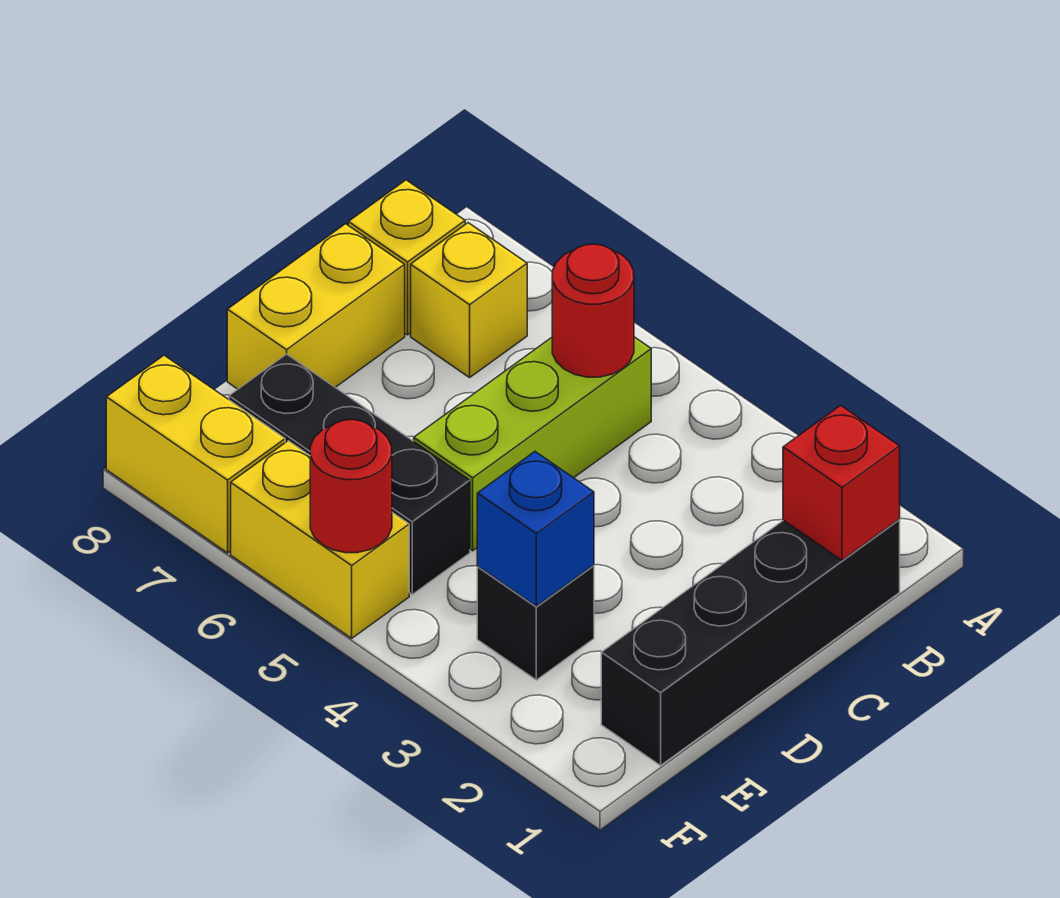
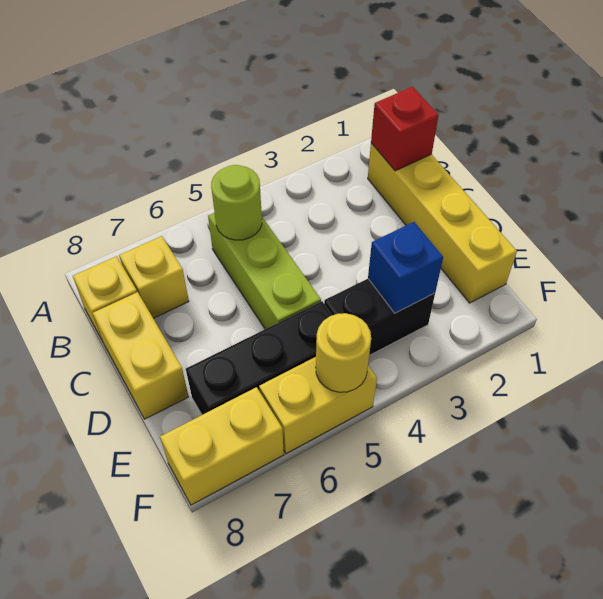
black 1x4 brick [601,520,900,765] -> yellow 1x4 brick [368,143,517,303]
red 1x1 round brick [552,244,634,377] -> lime 1x1 round brick [211,165,262,240]
black 1x1 brick [477,565,594,680] -> black 1x2 brick [324,279,435,356]
red 1x1 round brick [310,420,392,553] -> yellow 1x1 round brick [316,313,371,392]

